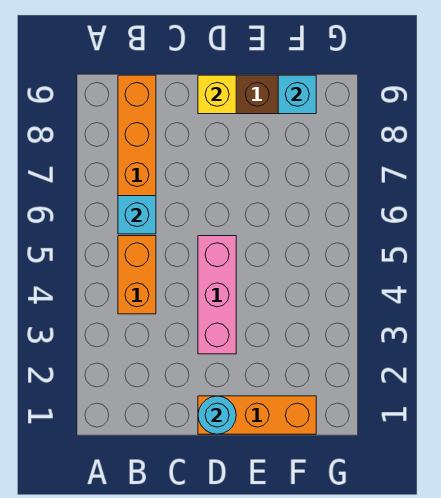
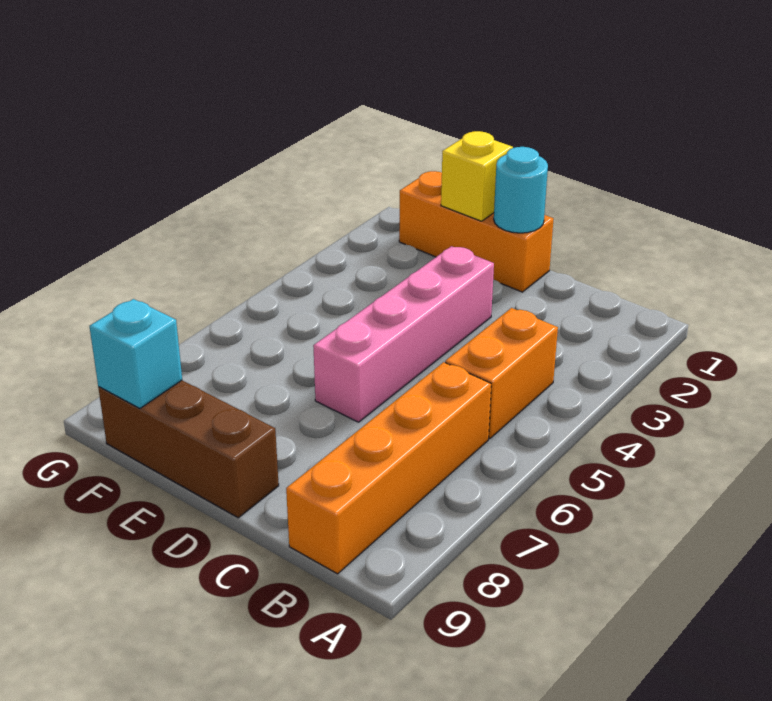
cyan 1x1 brick [118,196,156,234] -> none
pink 1x3 brick [198,236,236,354] -> pink 1x4 brick [313,246,494,422]
yellow 1x1 brick [198,75,236,114] -> yellow 1x1 brick moved to [441,131,513,221]

